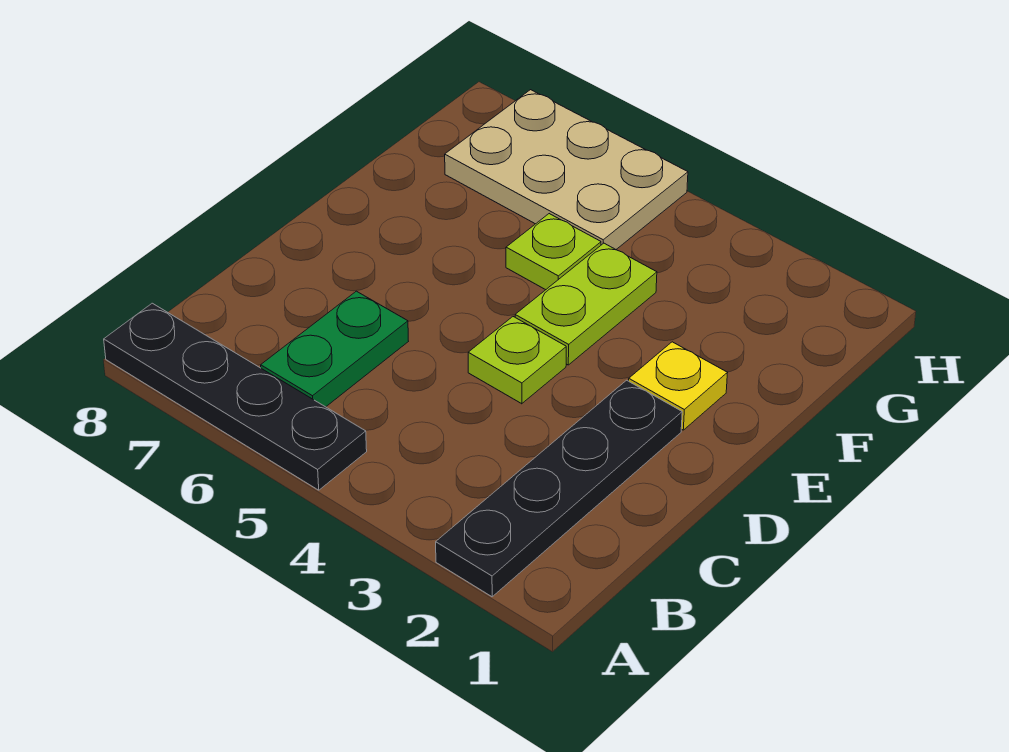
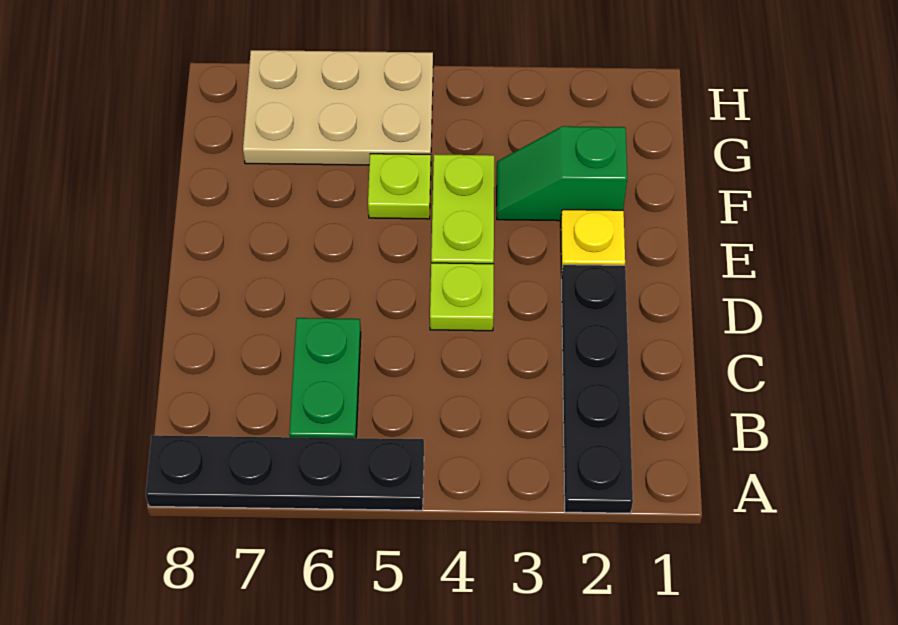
none -> green 1x2 slope [497,126,627,221]

